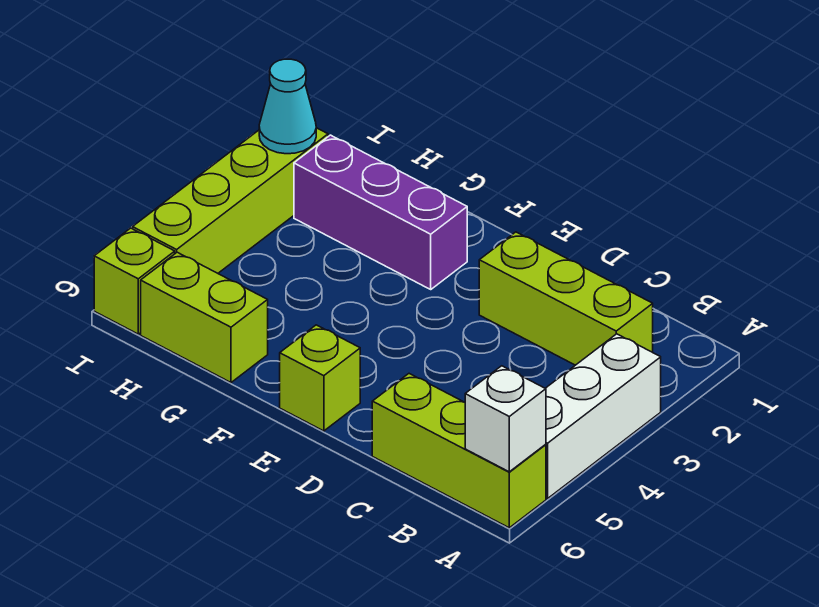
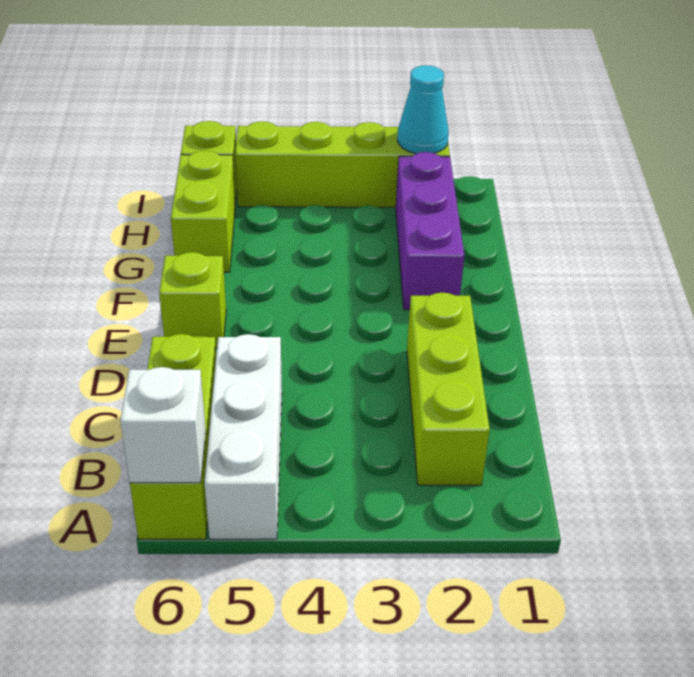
white 1x3 brick [545,334,661,498] -> white 1x3 brick turned to [204,334,282,539]

